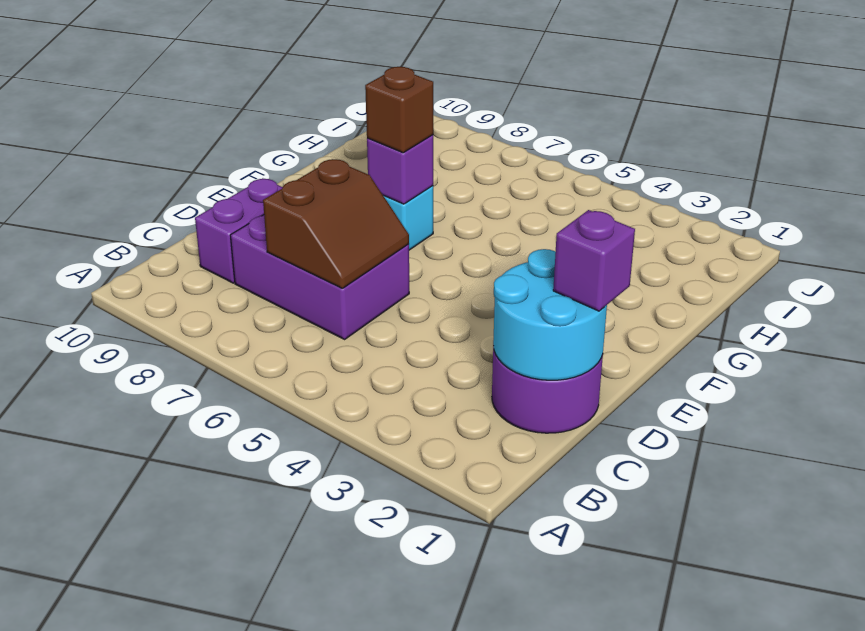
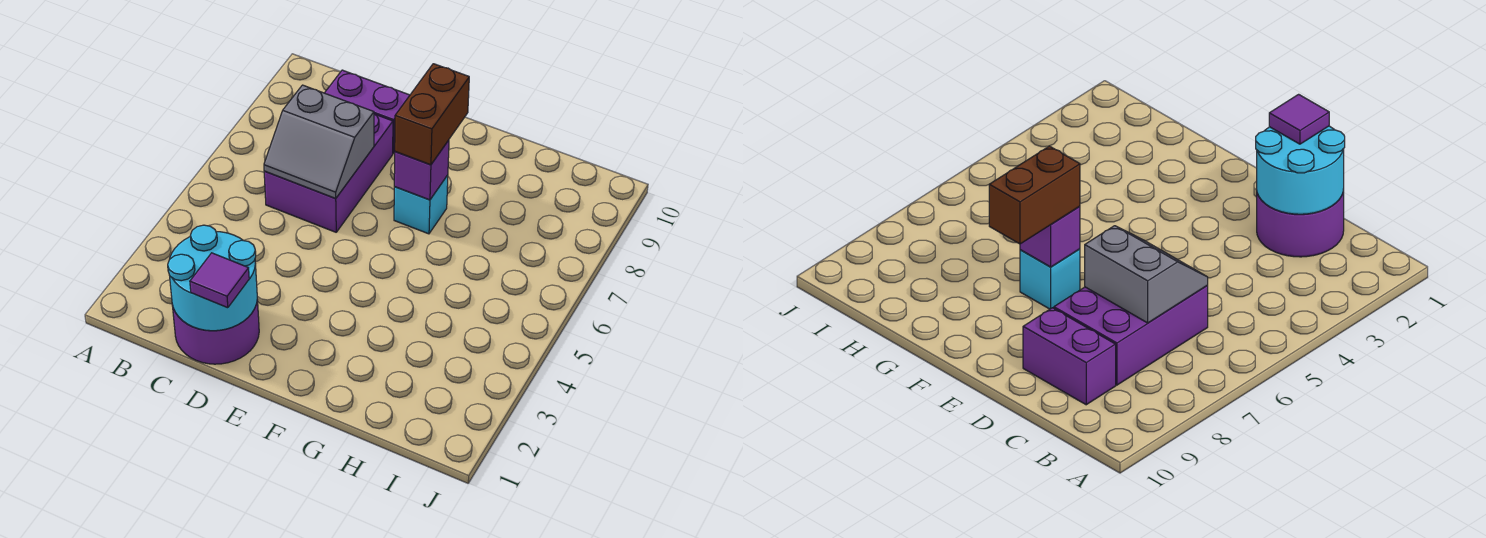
brown 2x2 slope [263,159,409,288] -> grey 2x2 slope [264,85,374,199]
purple 1x1 brick [553,210,635,311] -> purple 1x1 tile [190,253,249,308]
brown 1x1 brick [365,67,433,153] -> brown 1x2 brick [395,64,469,165]

